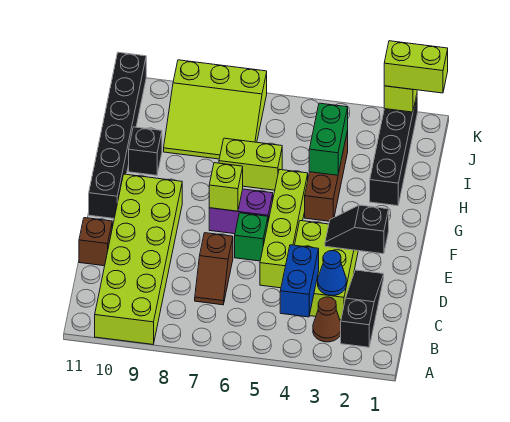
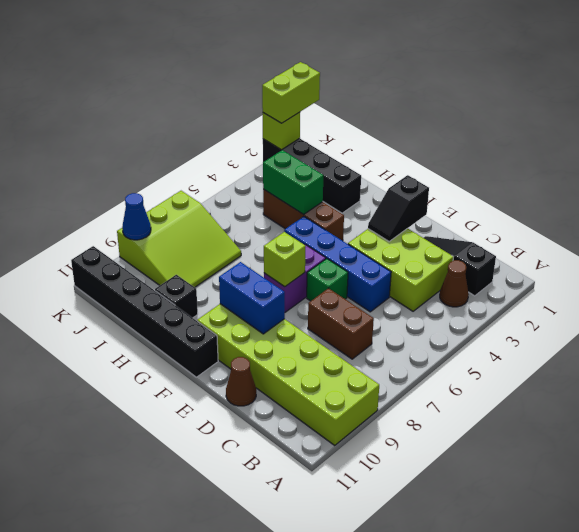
blue 1x2 brick [280,245,319,317] -> blue 1x2 brick moved to [219,262,285,334]
blue 1x1 cone [318,251,346,295] -> blue 1x1 cone moved to [122,193,151,240]
brown 1x2 slope [195,233,233,305] -> brown 1x2 brick [308,288,374,359]
lime 1x4 brick [260,169,308,288] -> blue 1x4 brick [284,216,391,312]
brown 1x1 brick [79,218,112,266] -> brown 1x1 cone [226,357,256,406]
lime 1x2 brick [219,138,282,190] -> none

